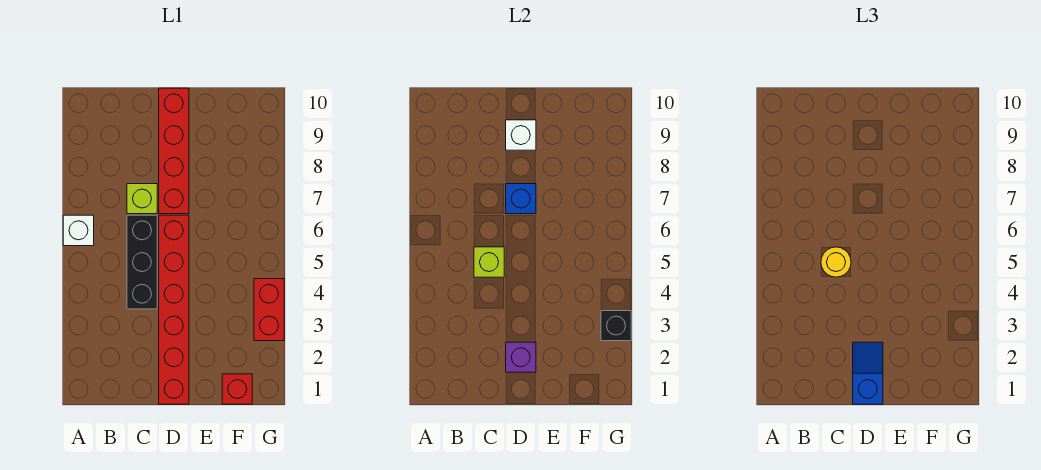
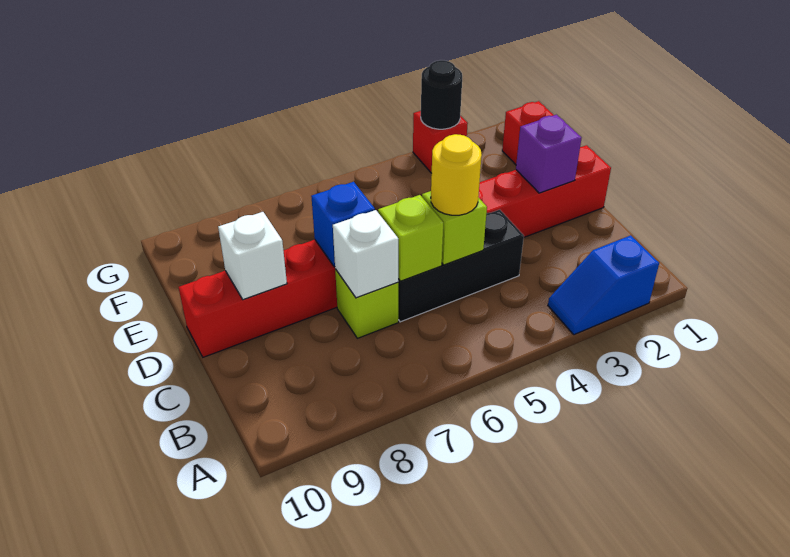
white 1x1 brick [63,215,94,246] -> white 1x1 brick moved to [333,210,398,298]
none -> lime 1x1 brick [378,195,443,281]
blue 1x2 slope [853,342,883,404] -> blue 1x2 slope moved to [548,235,659,335]
red 1x2 brick [254,279,284,341] -> red 1x1 brick [413,111,468,173]
black 1x1 brick [601,311,631,341] -> black 1x1 round brick [421,60,462,129]

